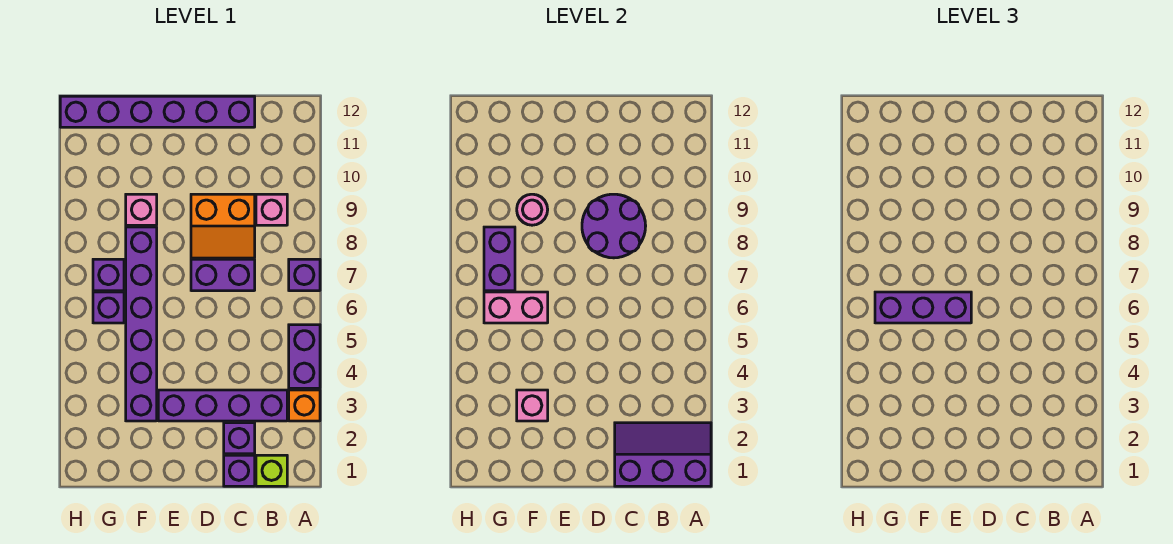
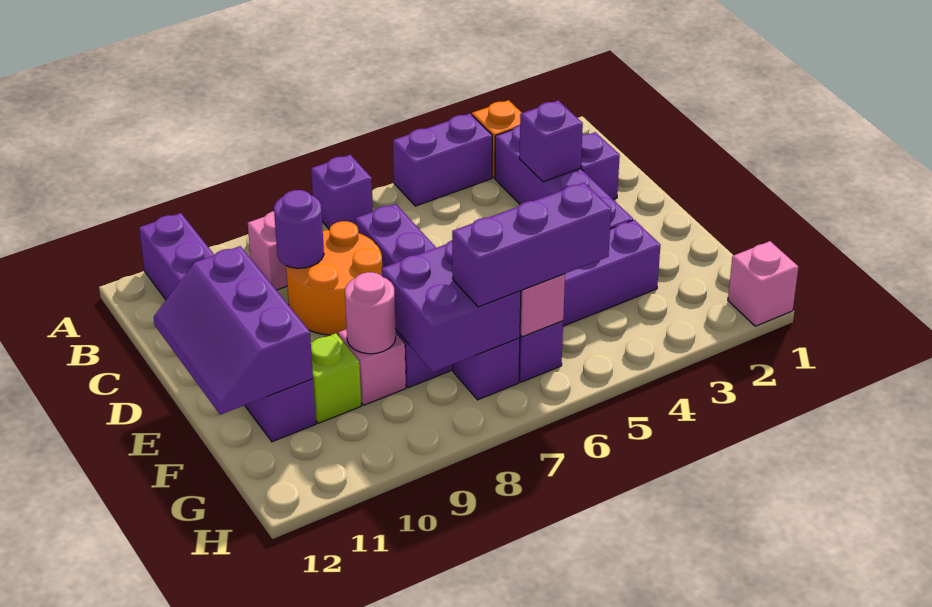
purple 2x3 slope [615,423,711,486] -> purple 2x3 slope moved to [154,246,313,415]
lime 1x1 brick [256,455,287,486] -> lime 1x1 brick moved to [311,333,361,423]
purple 1x1 brick [224,455,255,486] -> purple 1x1 brick moved to [519,100,583,182]
orange 2x2 slope [191,194,255,258] -> orange 2x2 round brick [286,221,382,335]
purple 2x2 round brick [582,194,646,258] -> purple 1x1 round brick [274,190,324,268]
purple 1x6 brick [60,96,255,127] -> purple 1x6 brick moved to [139,213,316,442]
purple 1x3 brick [875,292,971,323] -> purple 1x3 brick turned to [452,183,611,307]
pink 1x1 brick [517,390,548,421] -> pink 1x1 brick moved to [728,241,798,326]
purple 1x2 brick [484,227,515,291] -> purple 2x2 brick [382,240,521,372]

